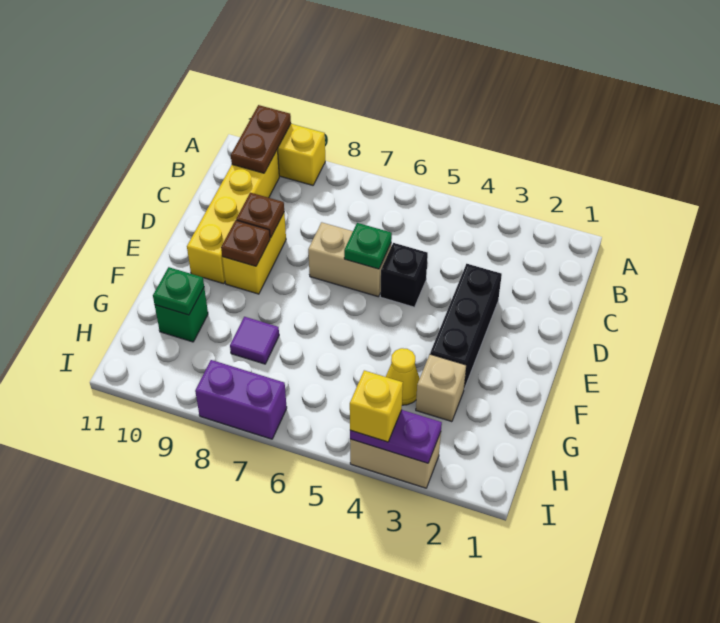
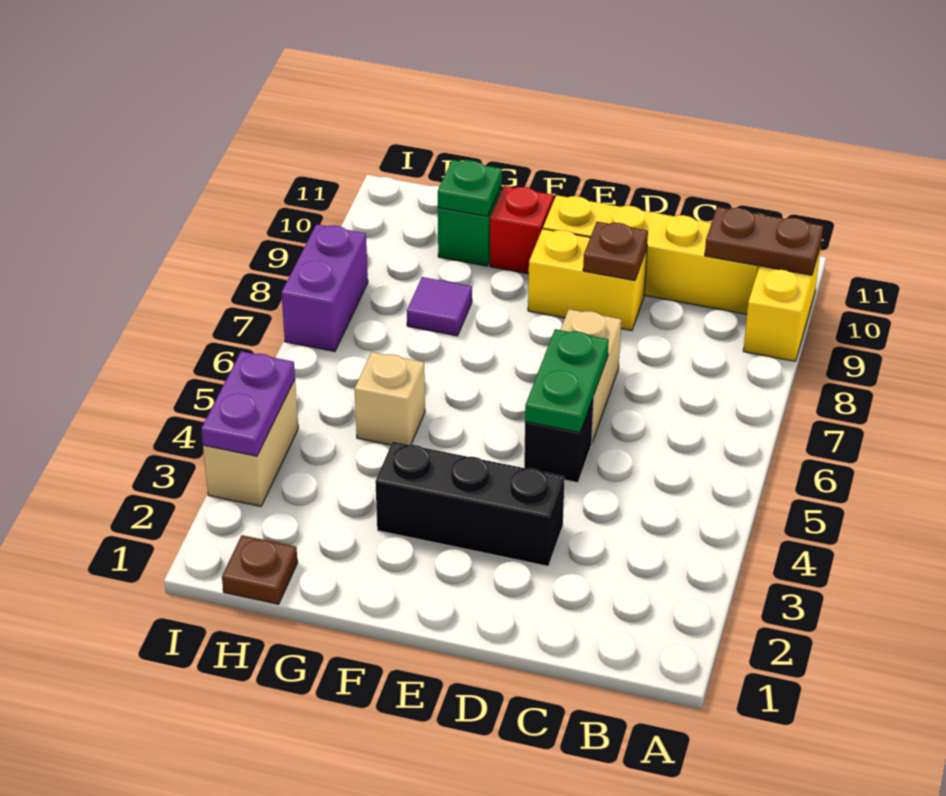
green 1x1 plate [344,223,392,269] -> green 1x2 plate [525,329,609,432]
brown 1x1 plate [221,220,270,266] -> brown 1x1 plate moved to [222,535,298,604]
none -> red 1x1 brick [490,186,554,274]
tan 1x1 brick [416,354,466,422] -> tan 1x1 brick moved to [355,352,425,445]
yellow 1x1 cone [386,348,420,405] -> none
yellow 1x1 brick [350,370,403,442] -> none

